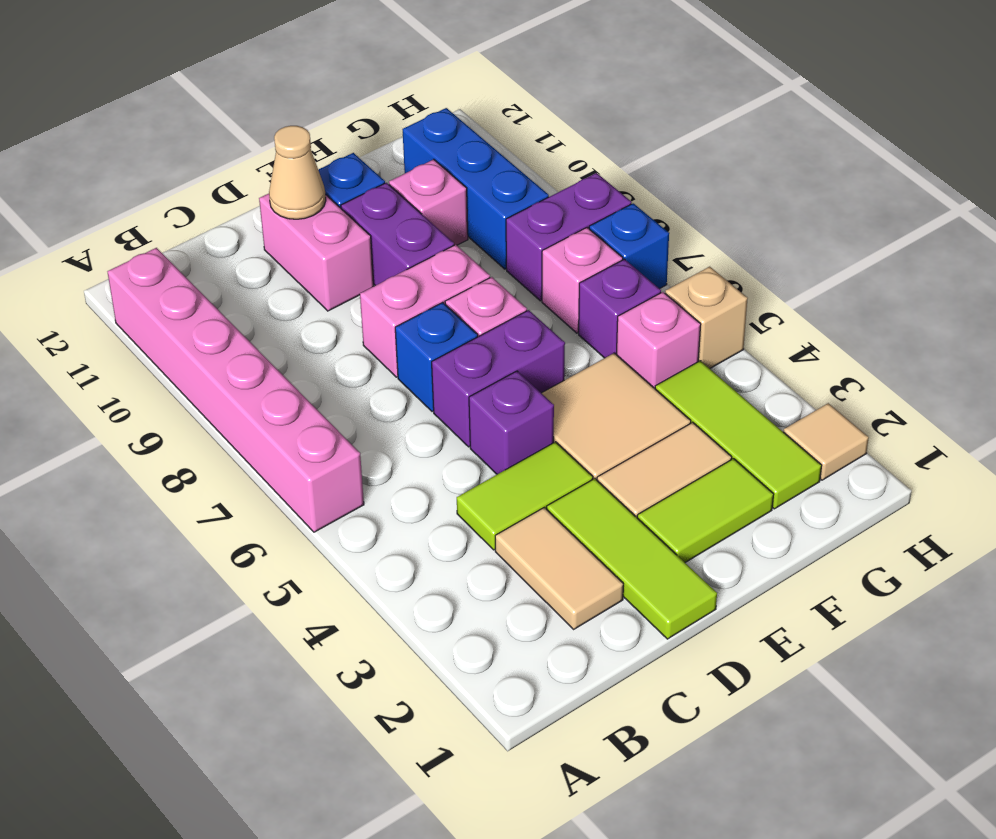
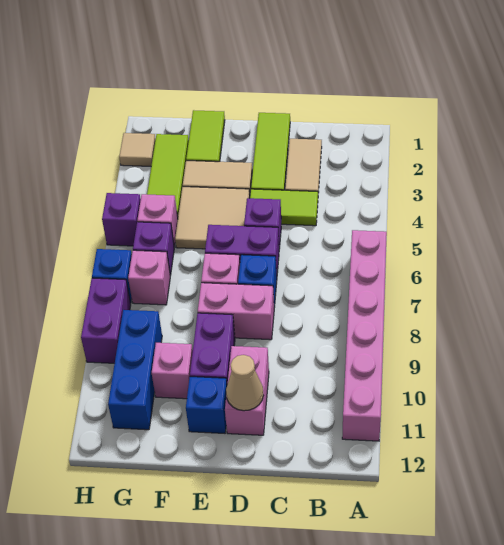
lime 1x2 tile [637,459,774,563] -> lime 1x2 tile turned to [186,110,225,162]
purple 1x2 brick [506,173,632,301] -> purple 1x2 brick turned to [81,278,131,363]
tan 1x1 brick [665,267,748,369] -> purple 1x1 brick [102,193,141,246]

